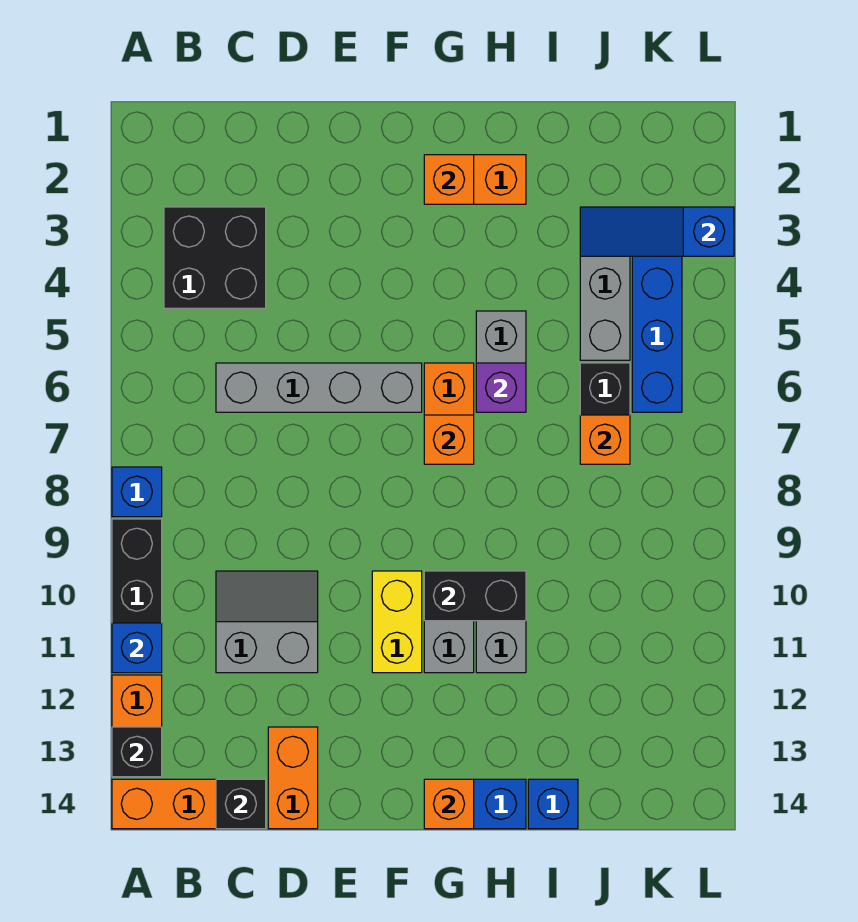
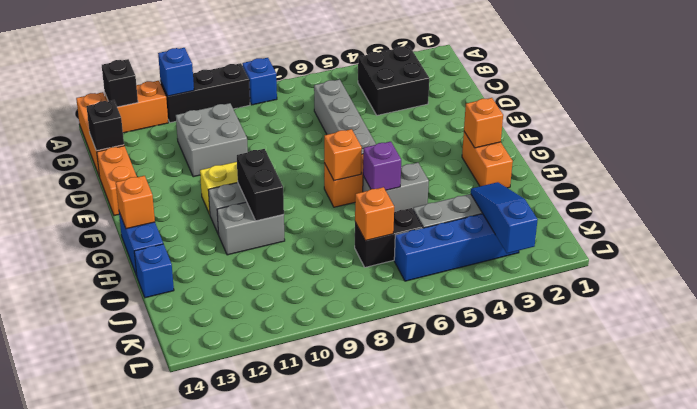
grey 2x2 slope [216,571,318,673] -> grey 2x2 brick [176,103,248,177]
orange 1x2 brick [268,727,318,829] -> orange 1x2 brick turned to [97,146,137,216]

